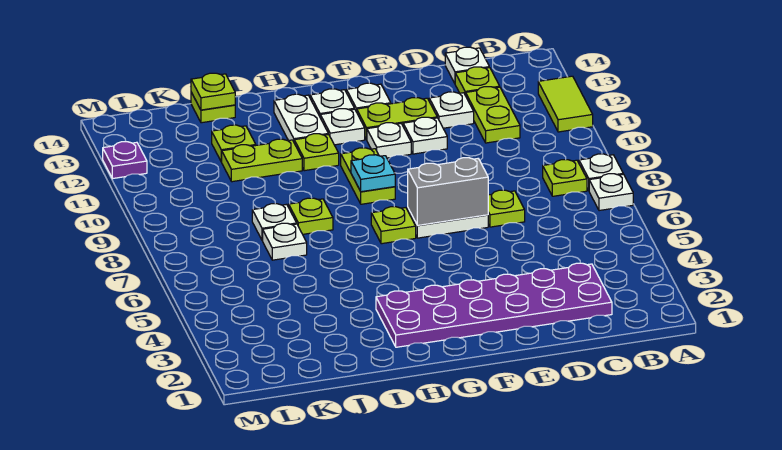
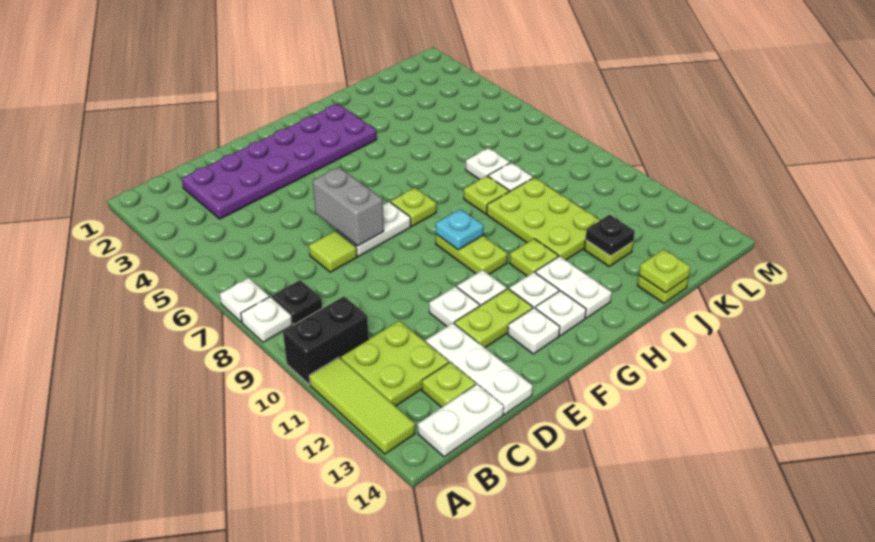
none -> black 1x2 brick [283,297,369,385]
lime 1x2 tile [538,76,593,132] -> lime 1x3 tile [309,357,415,454]
lime 1x1 plate [543,160,587,196] -> black 1x1 plate [272,280,322,324]
lime 1x2 plate [466,87,520,143] -> lime 2x2 plate [341,321,449,406]
white 1x1 plate [445,47,489,83] -> white 1x2 plate [418,384,504,457]
lime 1x1 plate [488,190,525,227] -> lime 1x1 tile [309,231,357,272]
white 1x1 plate [429,92,474,128] -> white 1x3 plate [426,323,533,415]
grey 1x2 brick [408,158,488,225] -> grey 1x2 brick turned to [313,167,384,246]
lime 1x2 plate [222,139,302,182] -> lime 2x3 plate [487,178,600,260]
none -> black 1x1 plate [586,215,635,256]
purple 1x1 plate [103,142,147,179] -> none

